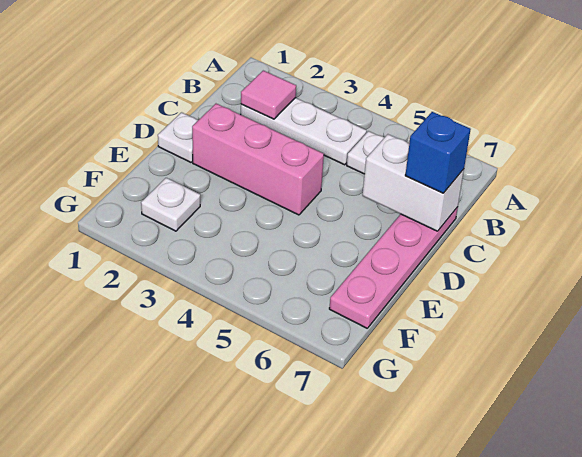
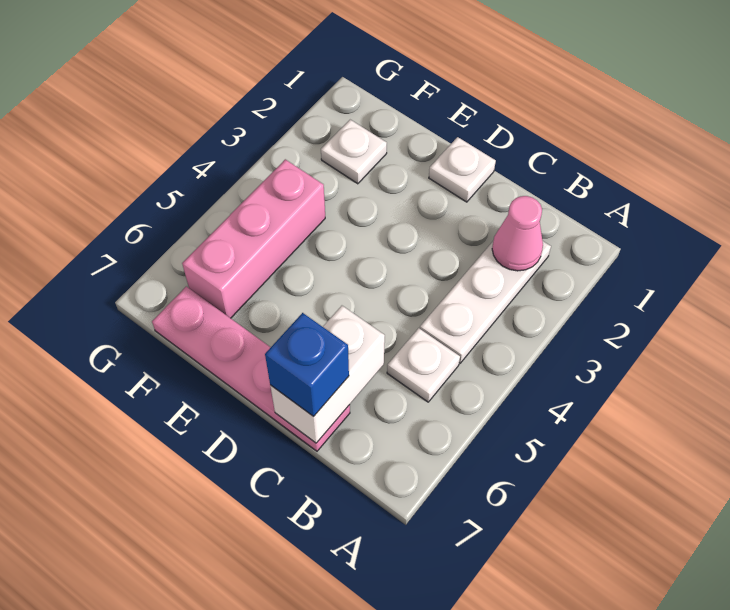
pink 1x1 tile [241,71,296,119] -> pink 1x1 cone [492,196,543,271]
pink 1x3 brick [192,104,324,215] -> pink 1x3 brick moved to [182,159,325,318]

